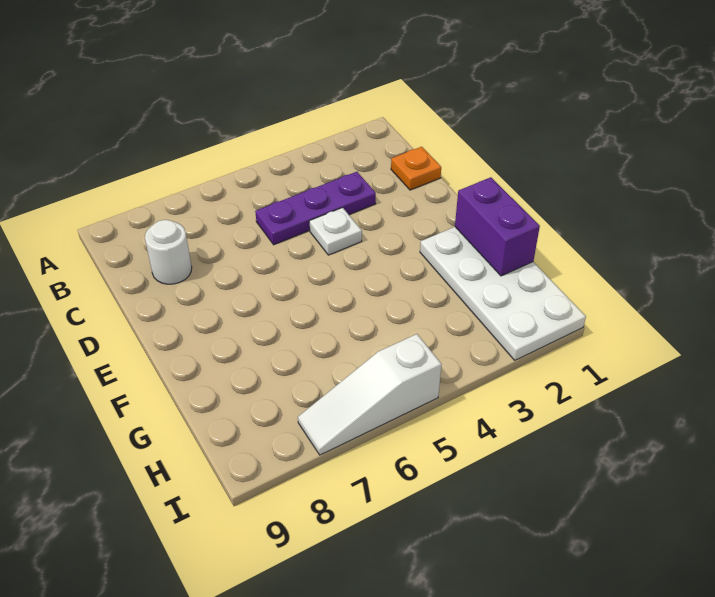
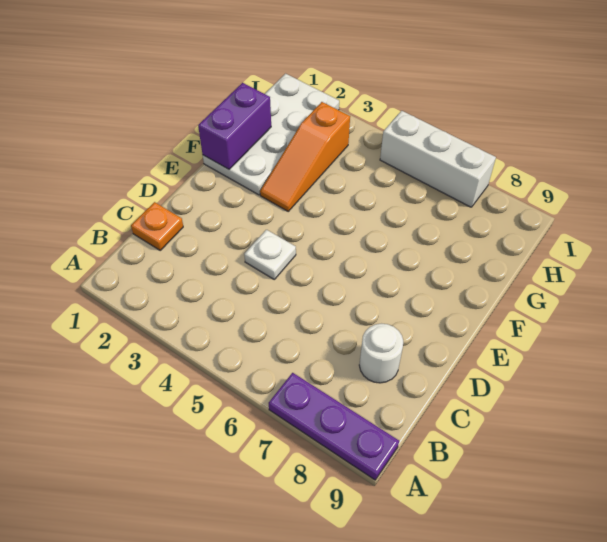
purple 1x3 plate [255,172,376,245] -> purple 1x3 plate moved to [269,373,399,480]
none -> orange 1x3 slope [260,102,350,211]
white 1x3 slope [298,334,442,455] -> white 1x3 brick [380,111,496,207]

